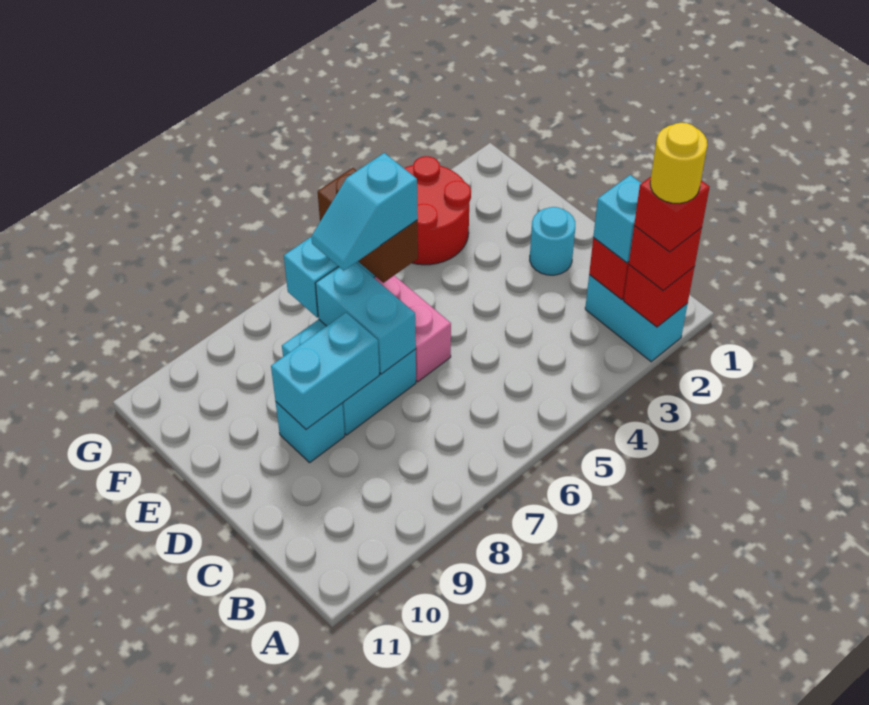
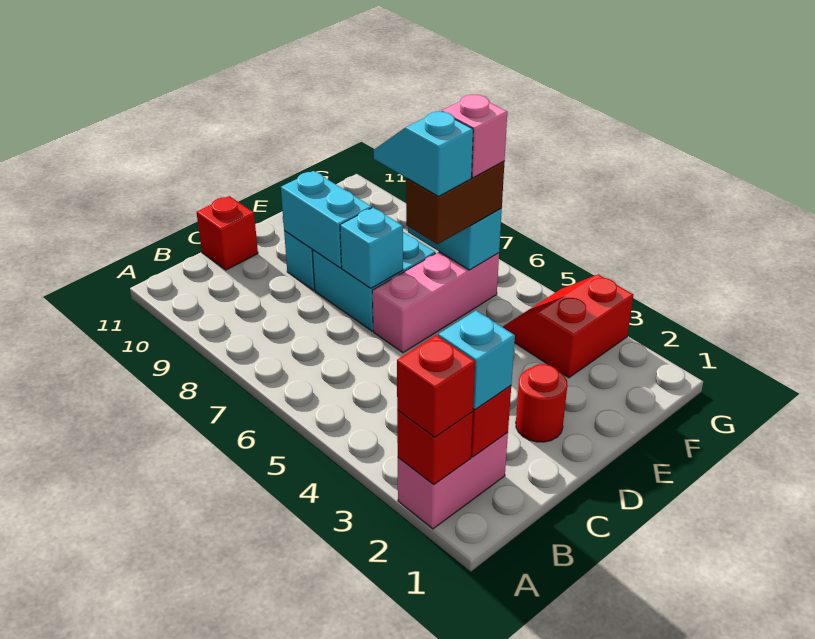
cyan 1x2 brick [585,275,688,362] -> pink 1x2 brick [398,432,508,529]
red 1x1 brick [634,177,710,252] -> red 1x1 brick moved to [197,196,258,270]
yellow 1x1 round brick [650,123,707,203] -> none
cyan 1x1 round brick [530,207,575,275] -> red 1x1 round brick [516,364,567,442]
cyan 1x2 brick [315,263,416,374] -> cyan 1x1 brick [340,208,403,288]
red 2x2 round brick [404,156,471,265] -> red 2x2 slope [503,274,633,378]
none -> pink 1x1 brick [442,95,507,178]

